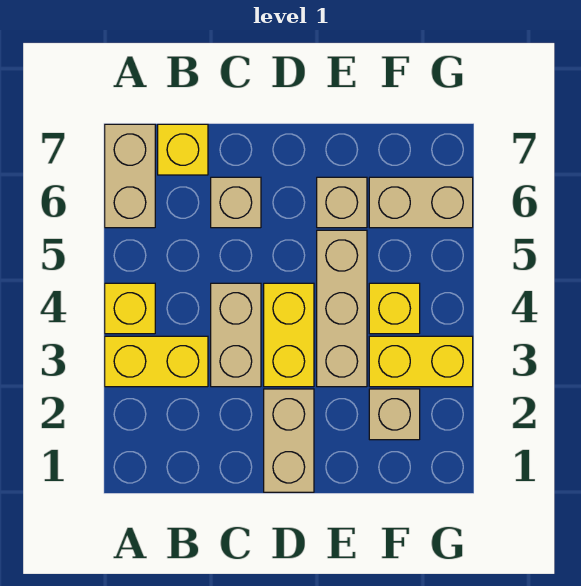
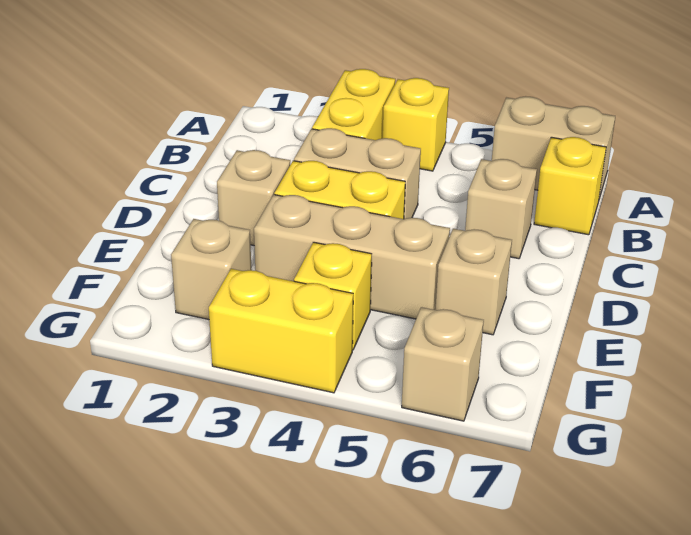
tan 1x2 brick [264,389,314,492] -> tan 1x1 brick [217,150,290,245]
yellow 1x2 brick [369,336,473,387] -> yellow 1x2 brick turned to [209,269,353,393]
tan 1x2 brick [369,177,473,228] -> tan 1x1 brick [402,307,484,421]

